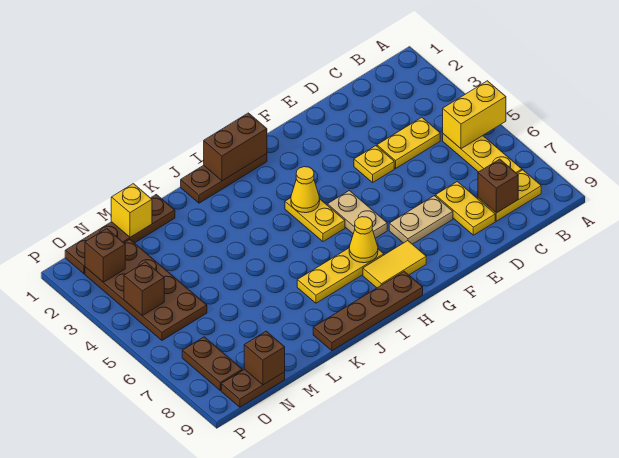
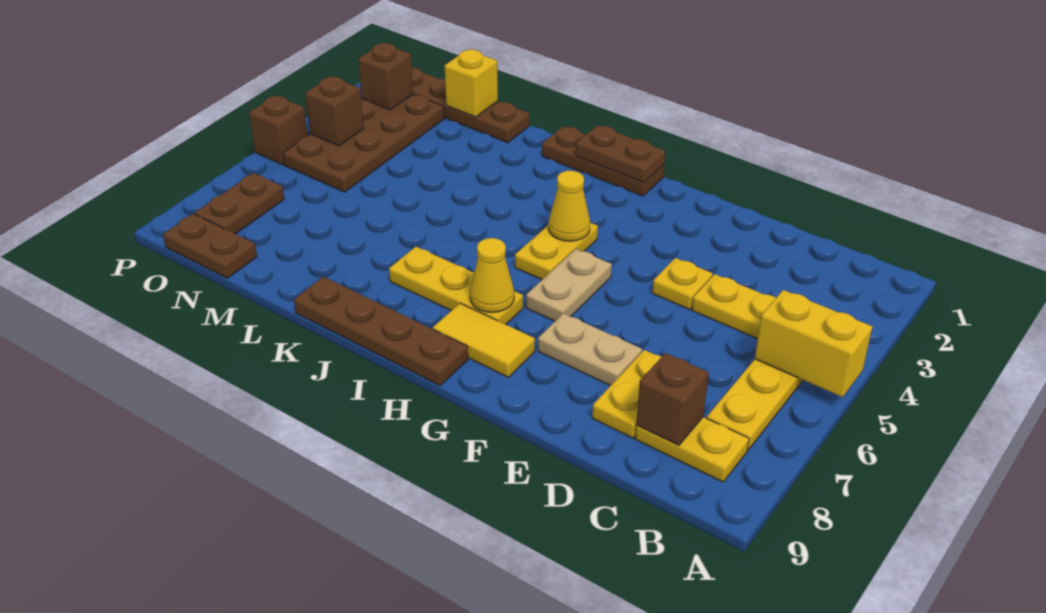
brown 1x2 brick [204,113,267,181] -> brown 1x2 plate [576,125,665,182]
brown 1x1 brick [244,331,285,385] -> brown 1x1 brick moved to [249,96,308,165]

